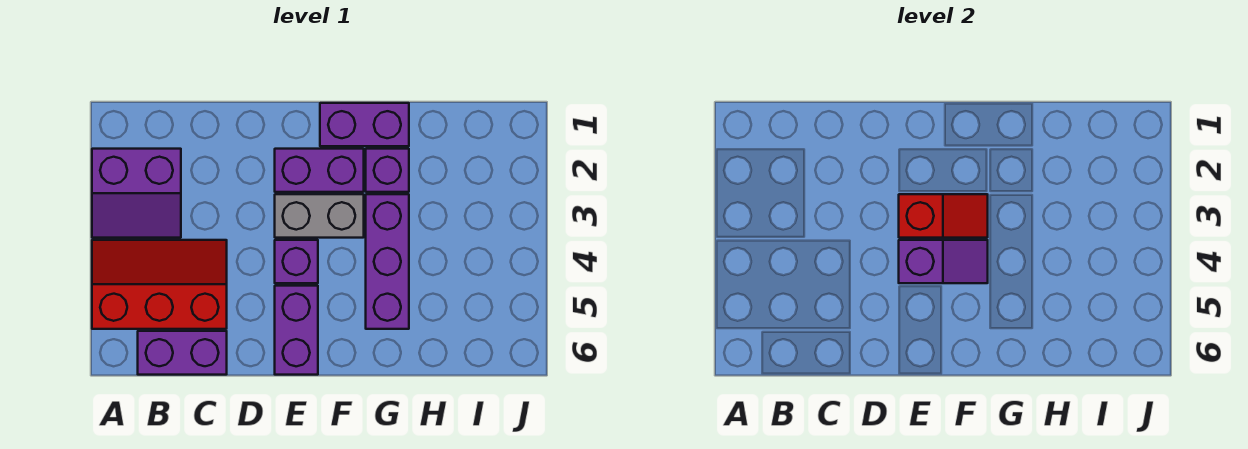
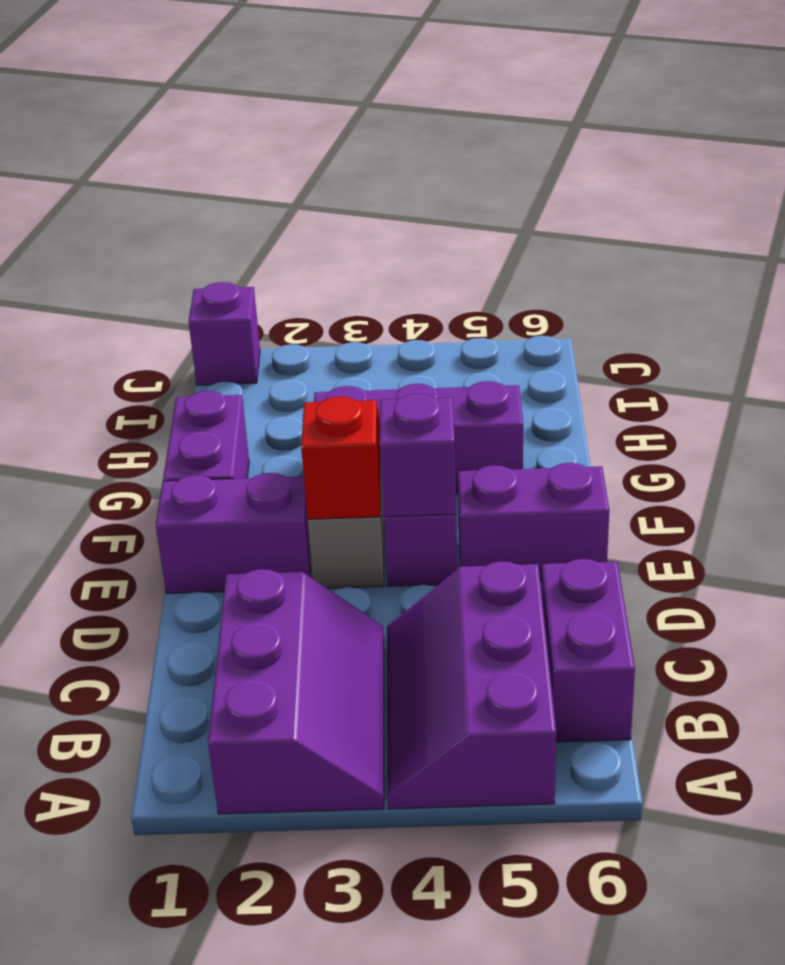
purple 2x2 slope [92,149,181,238] -> purple 2x3 slope [208,569,384,814]
red 2x3 slope [92,240,227,329] -> purple 2x3 slope [387,561,556,809]
purple 1x2 brick [275,149,364,192] -> purple 1x2 brick turned to [156,473,311,593]
purple 1x1 brick [366,149,409,192] -> purple 1x1 brick moved to [189,282,260,385]

